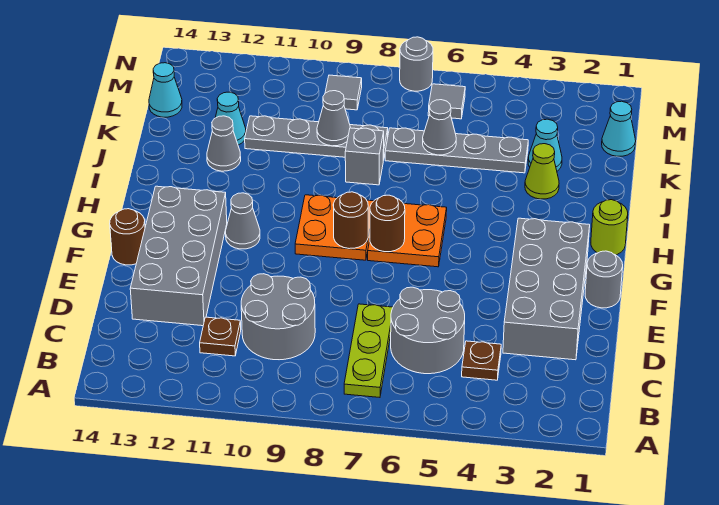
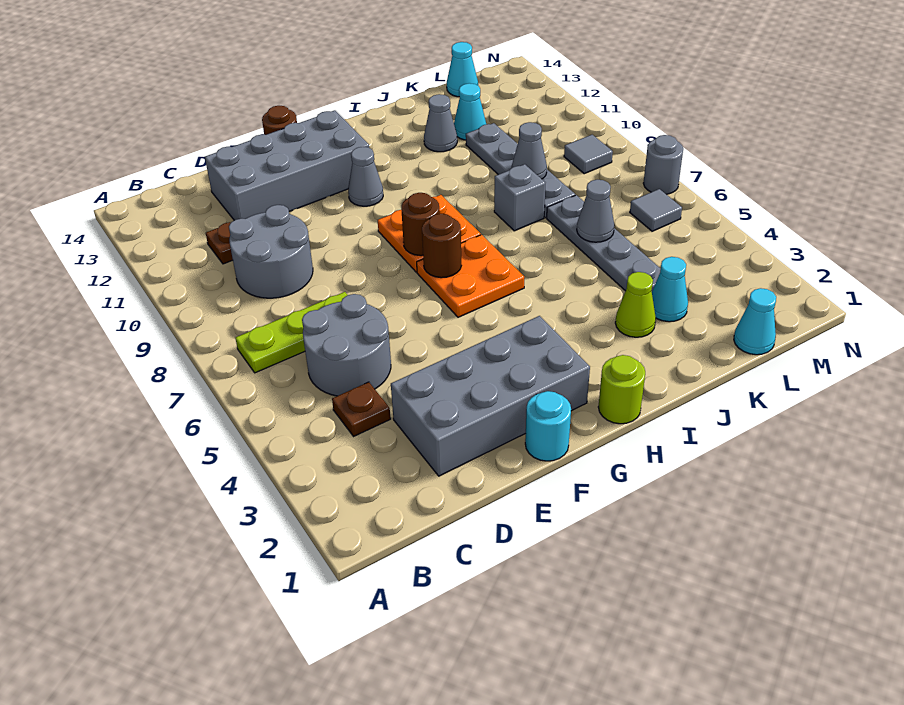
grey 1x1 round brick [585,251,623,308] -> cyan 1x1 round brick [525,391,571,461]

